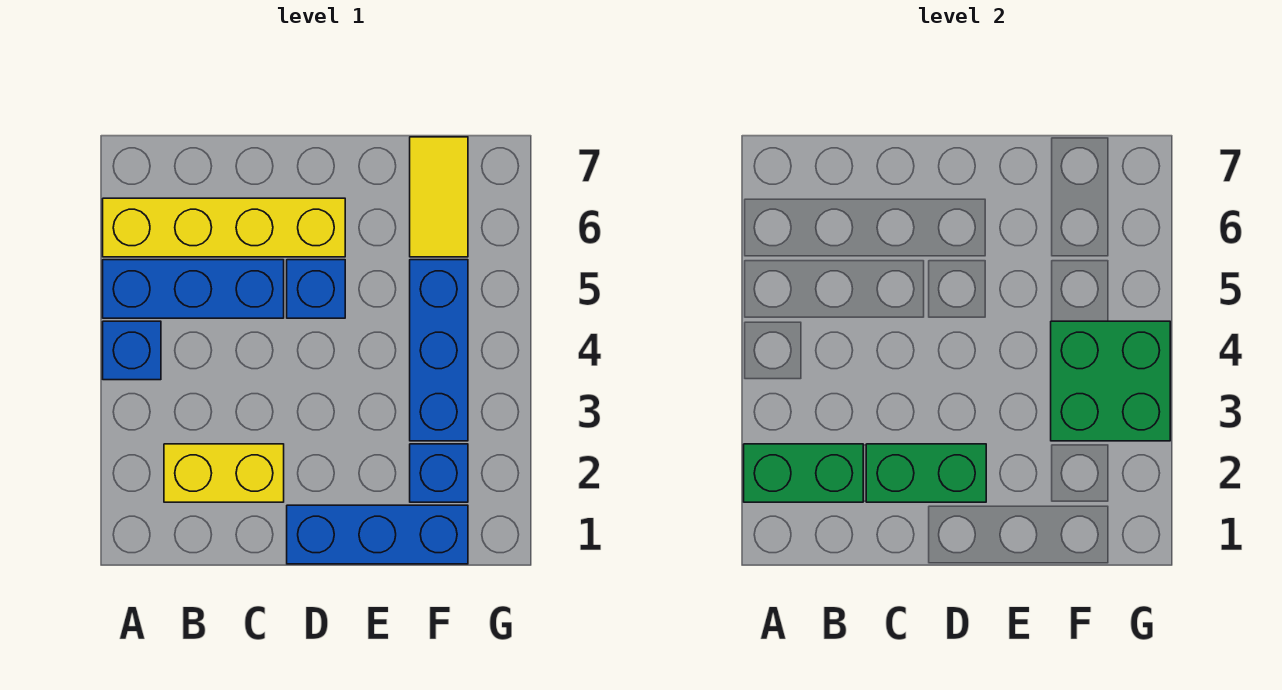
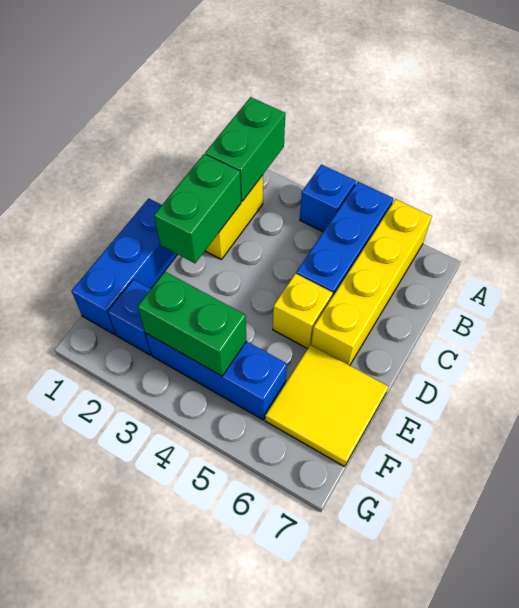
blue 1x1 brick [287,260,345,318] -> yellow 1x1 brick [273,274,333,349]
green 2x2 brick [1051,321,1170,441] -> green 1x2 brick [138,272,247,376]
yellow 1x2 tile [410,137,468,257] -> yellow 2x2 tile [265,345,388,467]

